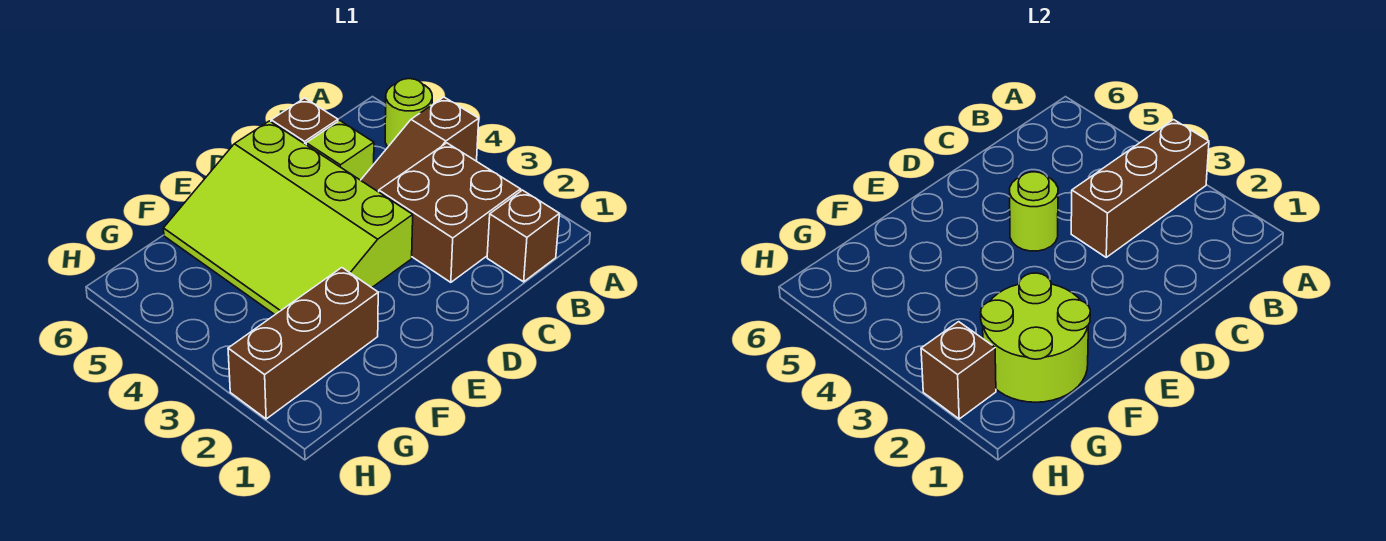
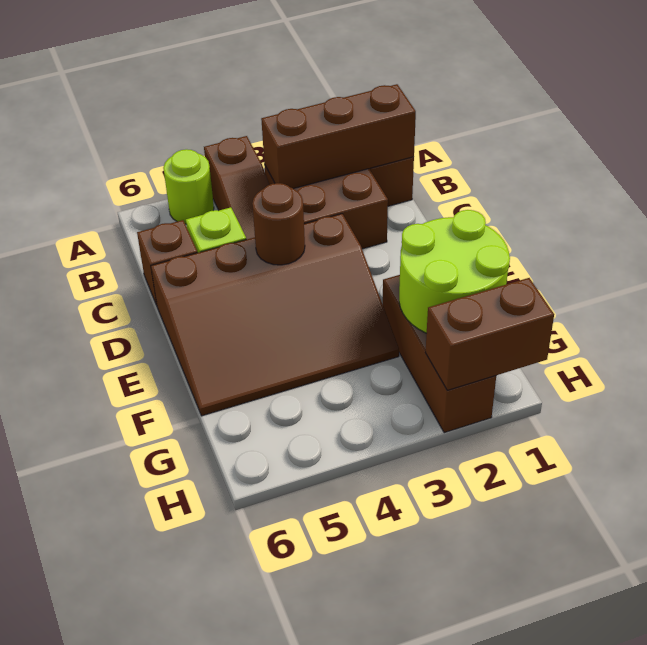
brown 1x3 brick [1071,120,1209,257] -> brown 1x3 brick turned to [261,84,416,189]
lime 3x4 slope [163,121,413,314] -> brown 3x4 slope [151,214,399,416]
lime 1x1 round brick [1010,172,1058,251] -> brown 1x1 round brick [252,183,305,265]
brown 1x1 brick [921,322,996,419] -> brown 1x2 brick [425,278,554,390]

